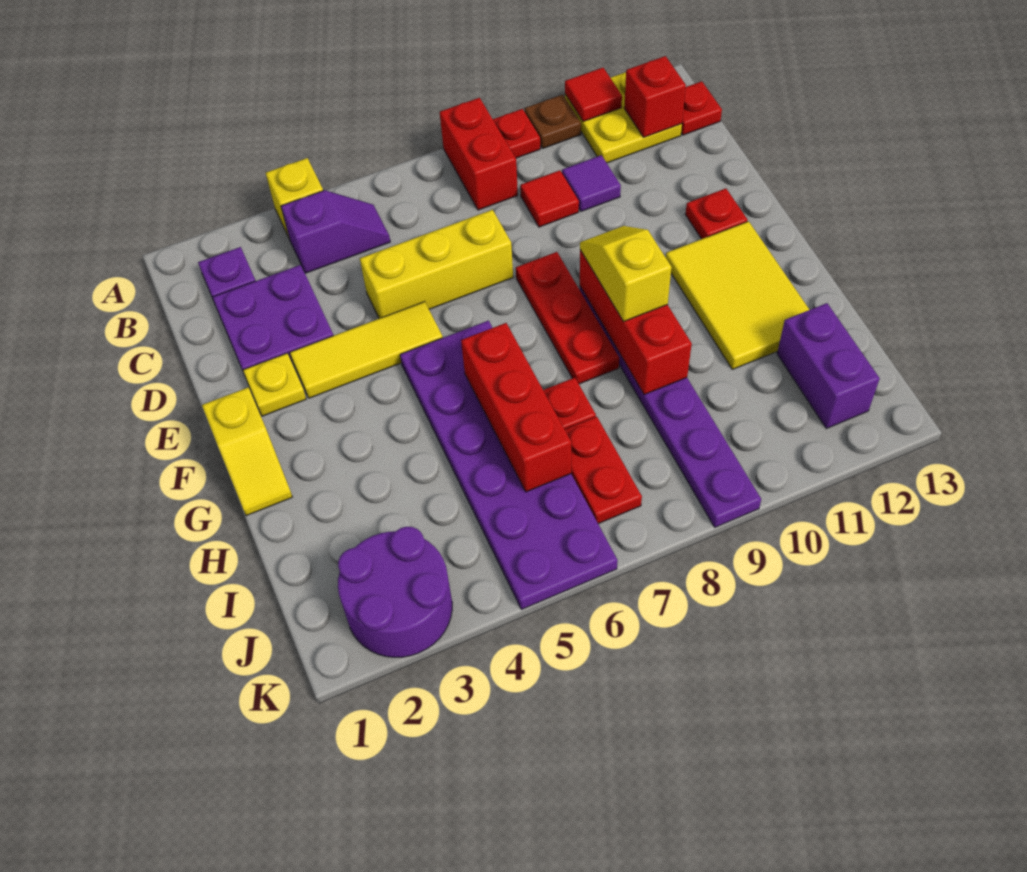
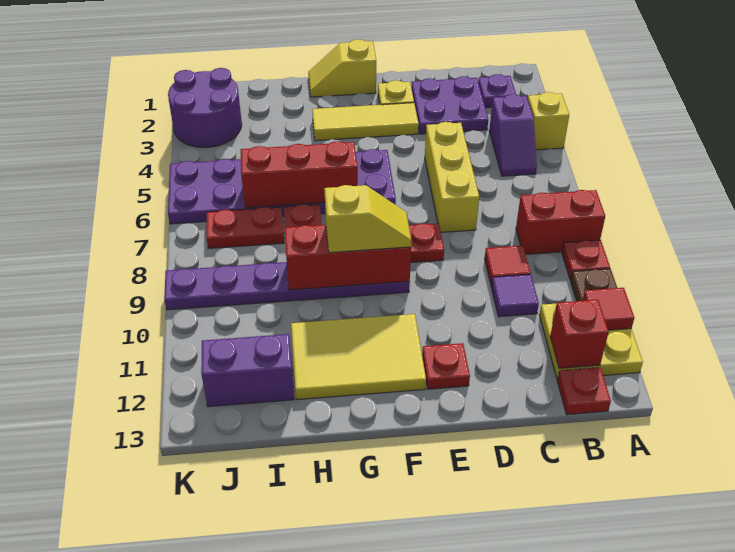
yellow 1x3 tile [290,302,443,398] -> yellow 1x3 tile turned to [312,103,419,141]

